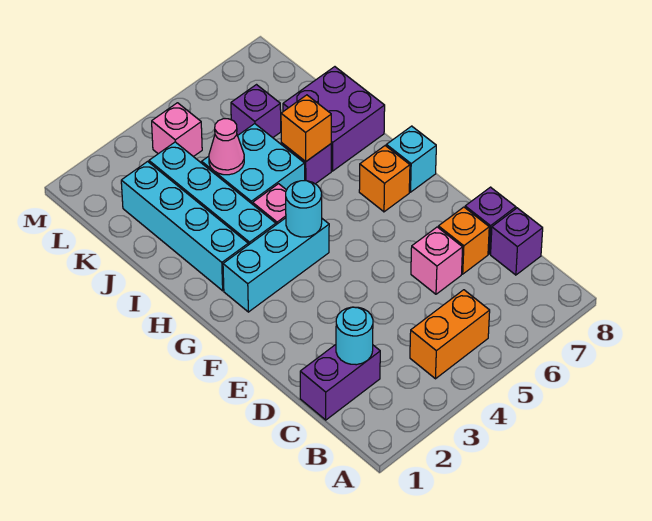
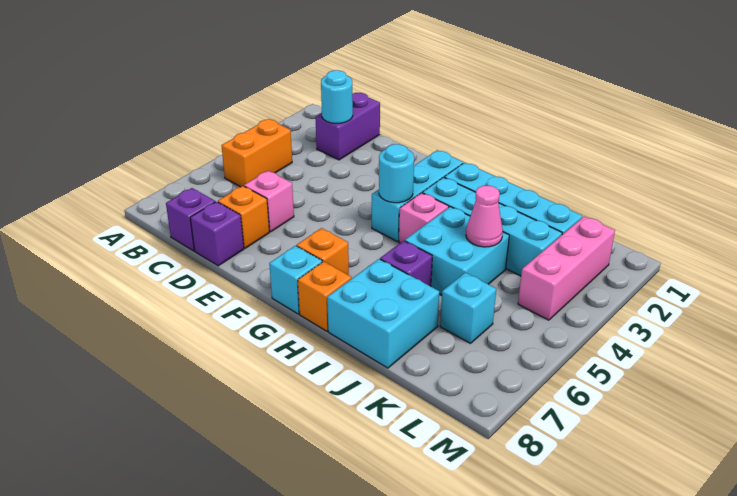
orange 1x1 brick [281,95,331,162] -> orange 1x1 brick moved to [298,261,352,331]
purple 2x2 brick [283,67,385,171] -> cyan 2x2 brick [327,259,439,368]
purple 1x1 brick [231,85,281,138] -> cyan 1x1 brick [440,273,496,344]
pink 1x1 brick [152,103,202,157] -> pink 1x3 brick [518,216,615,320]

